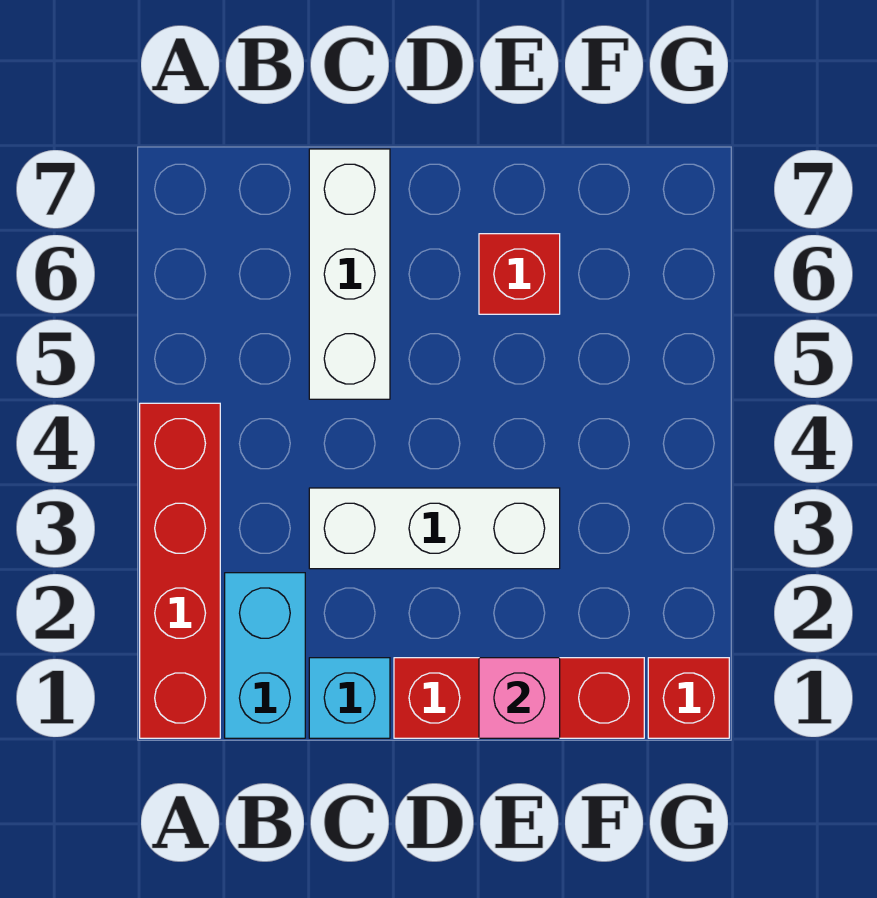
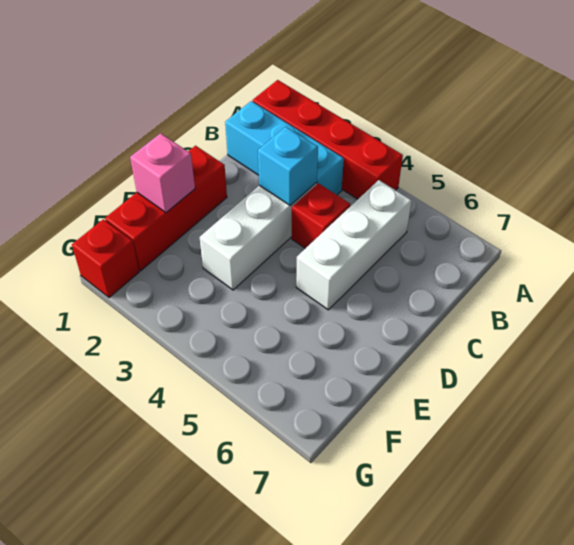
cyan 1x2 brick [225,573,305,738] -> cyan 1x3 brick [225,101,344,195]
cyan 1x1 brick [309,658,390,738] -> cyan 1x1 brick moved to [258,127,318,205]
white 1x3 brick [309,149,390,399] -> white 1x3 brick turned to [296,180,412,310]
red 1x1 brick [479,234,560,314] -> red 1x1 brick moved to [292,183,350,248]

